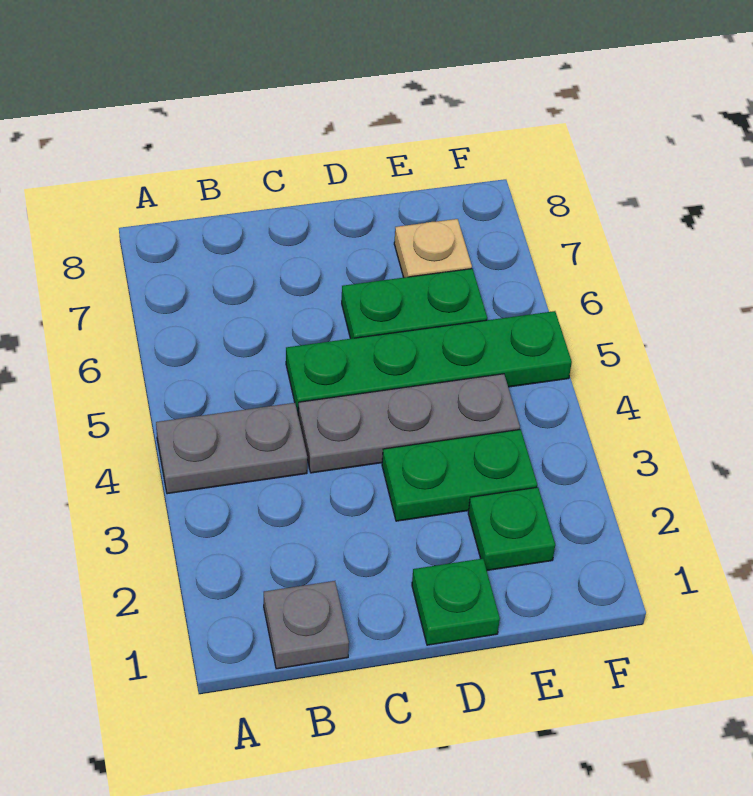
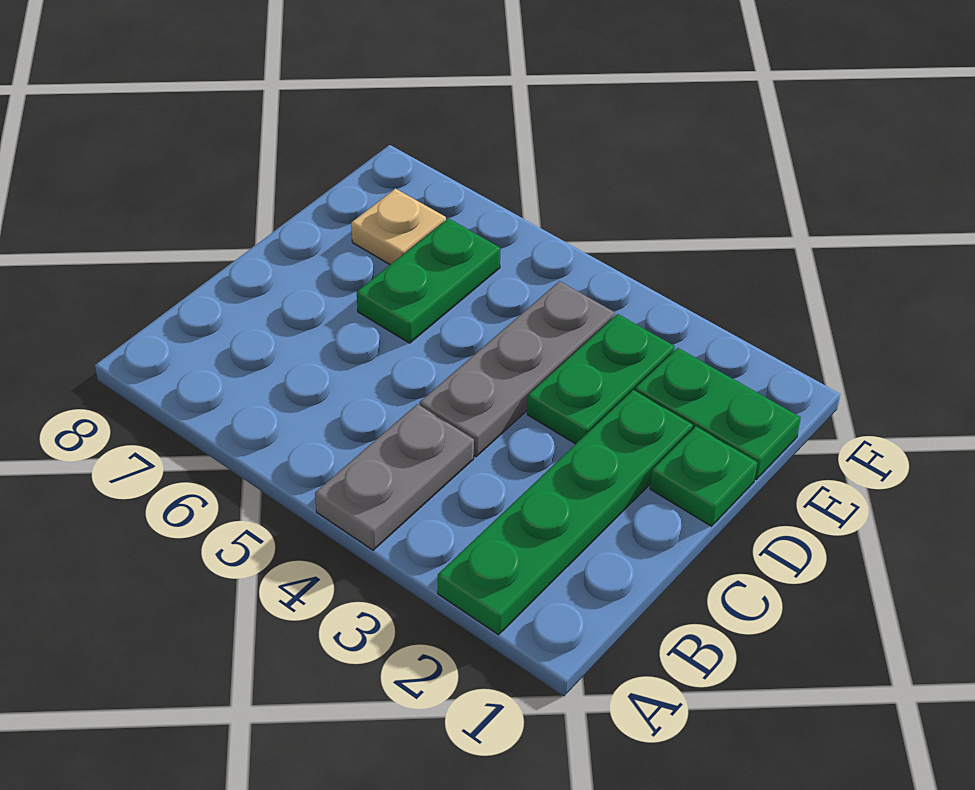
grey 1x1 plate [264,581,349,669] -> none
green 1x4 plate [286,311,572,413] -> green 1x4 plate moved to [438,390,693,635]
green 1x1 plate [468,487,555,570] -> green 1x2 plate [635,348,801,479]

